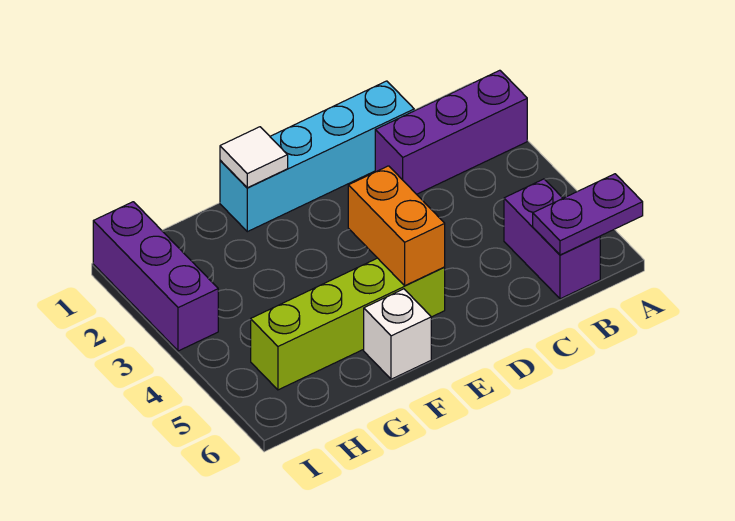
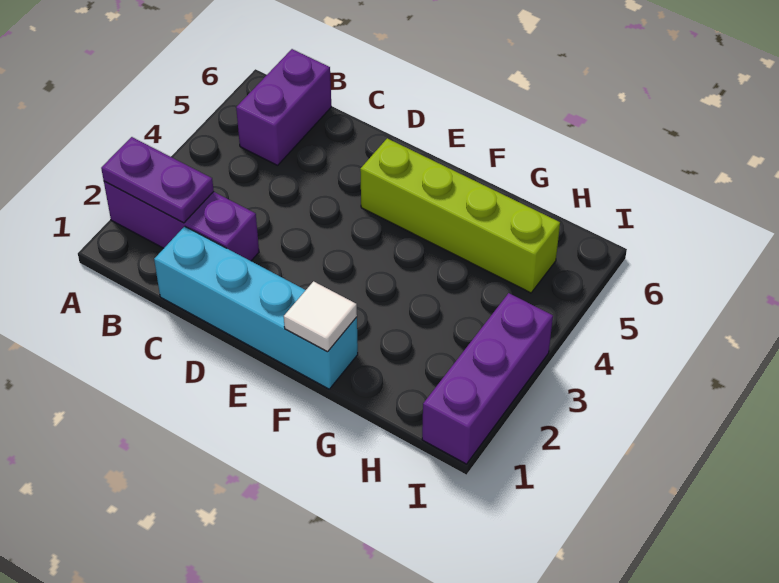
purple 1x2 plate [533,174,643,255] -> purple 1x2 plate moved to [101,137,214,223]
orange 1x2 brick [348,166,445,286] -> none
white 1x1 brick [364,289,431,379] -> none

